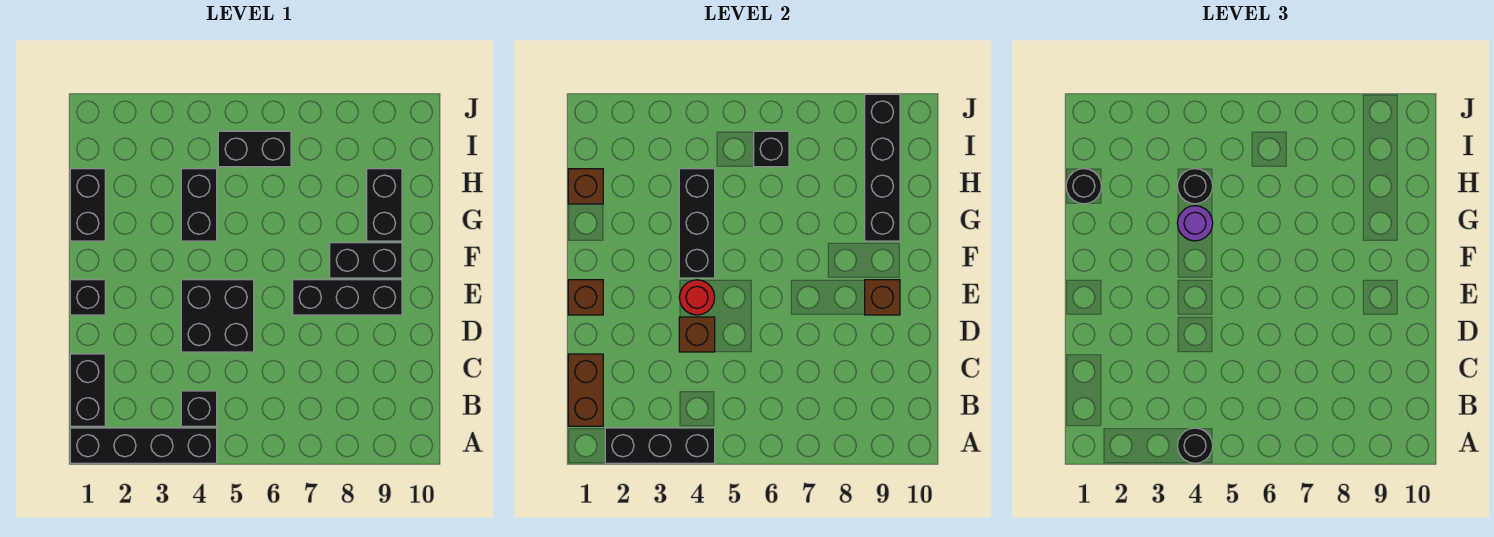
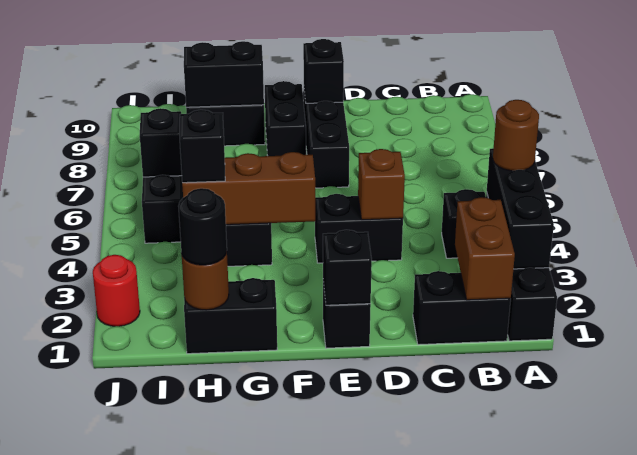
black 1x1 round brick [1177,428,1213,463] -> brown 1x1 round brick [493,100,539,171]
brown 1x2 brick [568,354,603,426] -> brown 1x2 brick turned to [455,197,515,300]
black 2x2 brick [181,280,254,352] -> black 1x2 brick [315,194,403,263]
brown 1x1 brick [568,280,603,315] -> black 1x1 brick [323,230,372,305]
red 1x1 round brick [679,280,715,315] -> red 1x1 round brick moved to [93,255,140,326]
brown 1x1 brick [865,280,900,315] -> black 1x1 brick [303,39,344,103]
black 1x3 brick [679,169,715,278] -> brown 1x3 brick [182,152,315,225]
purple 1x1 round brick [1177,206,1213,241] -> none
black 1x4 brick [865,94,900,241] -> black 1x2 brick [184,41,264,107]
brown 1x1 brick [568,169,603,204] -> brown 1x1 round brick [182,252,229,310]
black 1x1 round brick [1177,169,1213,204] -> black 1x1 brick [180,110,225,183]

